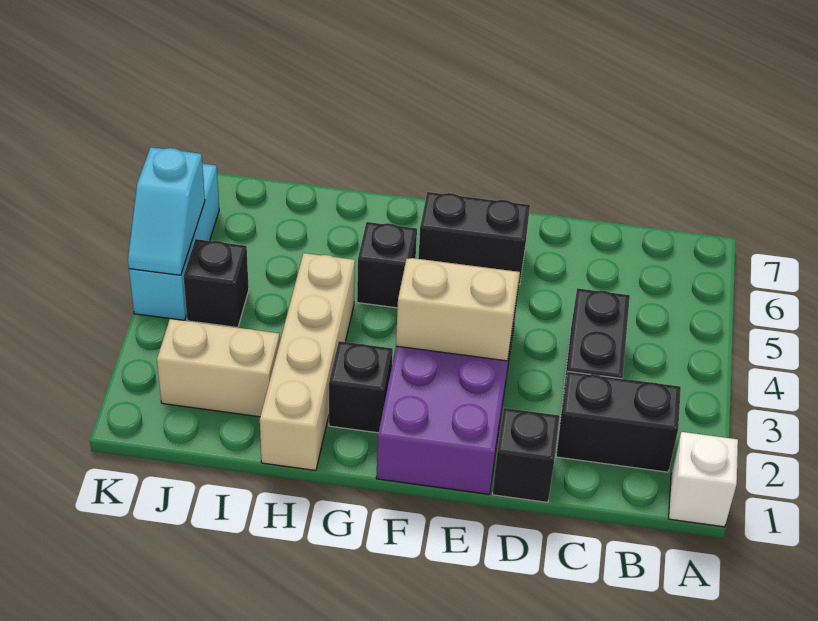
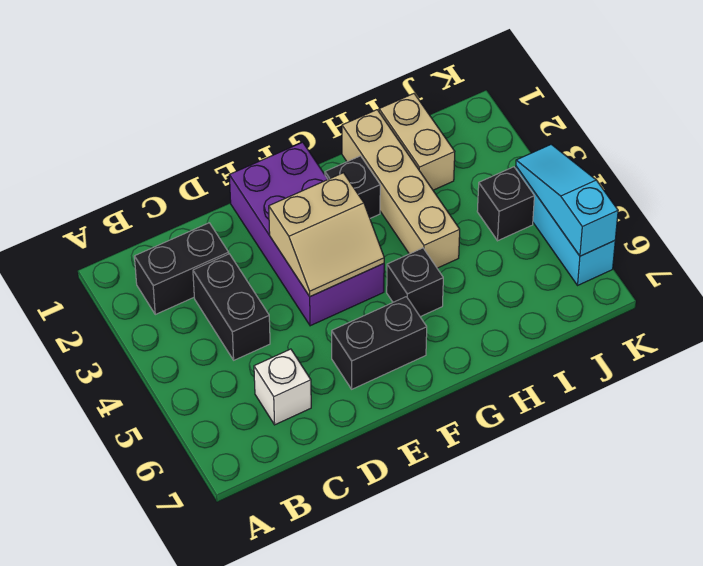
white 1x1 brick [669,432,738,527] -> white 1x1 brick moved to [254,349,311,425]
black 1x1 brick [492,408,560,502] -> none
tan 1x2 brick [157,319,280,417] -> tan 1x2 brick turned to [379,94,455,190]
cyan 1x2 slope [128,147,205,275] -> cyan 1x3 slope [516,144,618,256]

